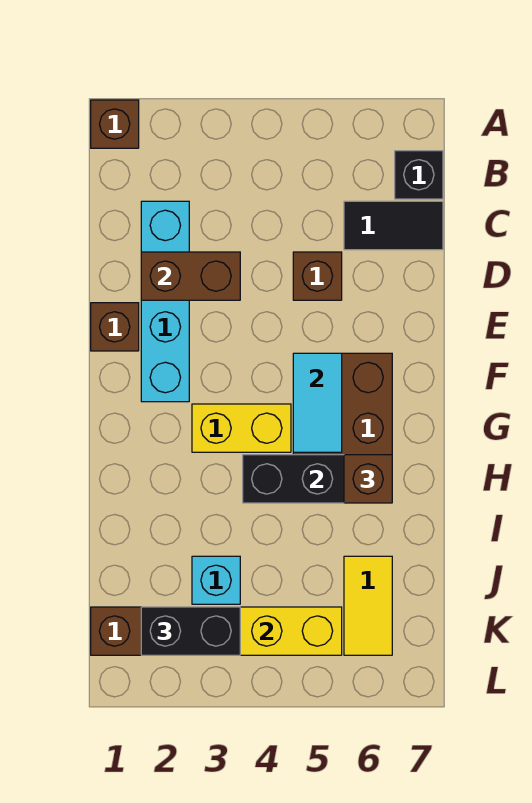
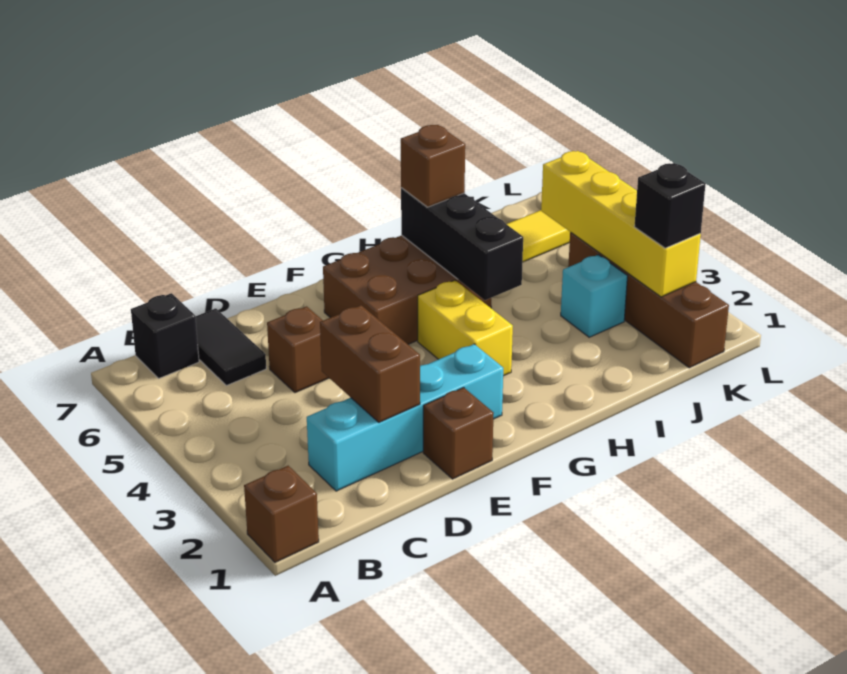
cyan 1x2 tile [293,353,342,452] -> none
black 1x2 brick [141,607,240,655] -> black 1x1 brick [634,163,705,248]

